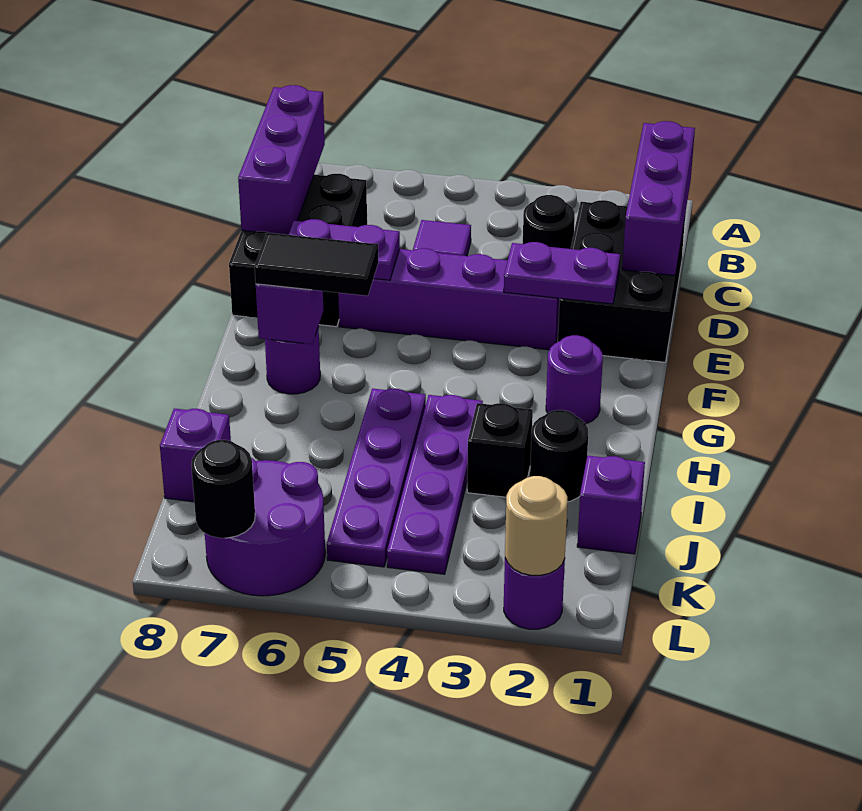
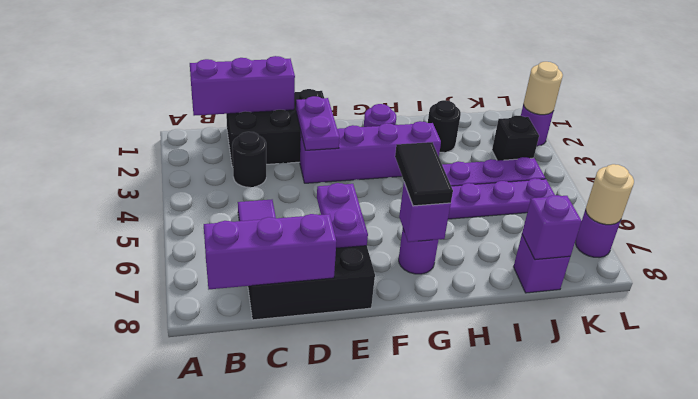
purple 1x4 brick [338,248,560,350] -> purple 1x4 brick turned to [300,121,441,183]
black 1x1 brick [467,403,533,497] -> black 1x1 brick moved to [492,116,539,161]
purple 1x1 brick [577,456,645,554] -> purple 1x1 brick moved to [522,195,582,260]
purple 2x2 round brick [205,458,325,596] -> purple 1x1 round brick [575,209,621,258]
black 1x1 round brick [191,440,255,538] -> tan 1x1 round brick [586,164,634,225]

